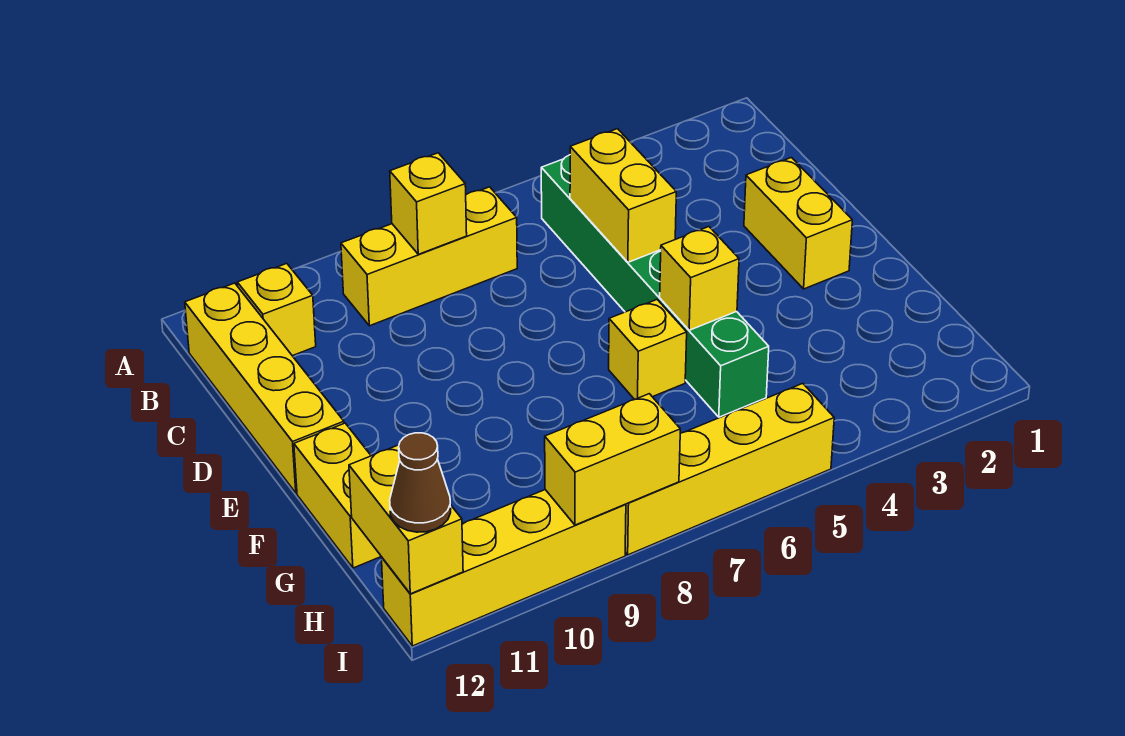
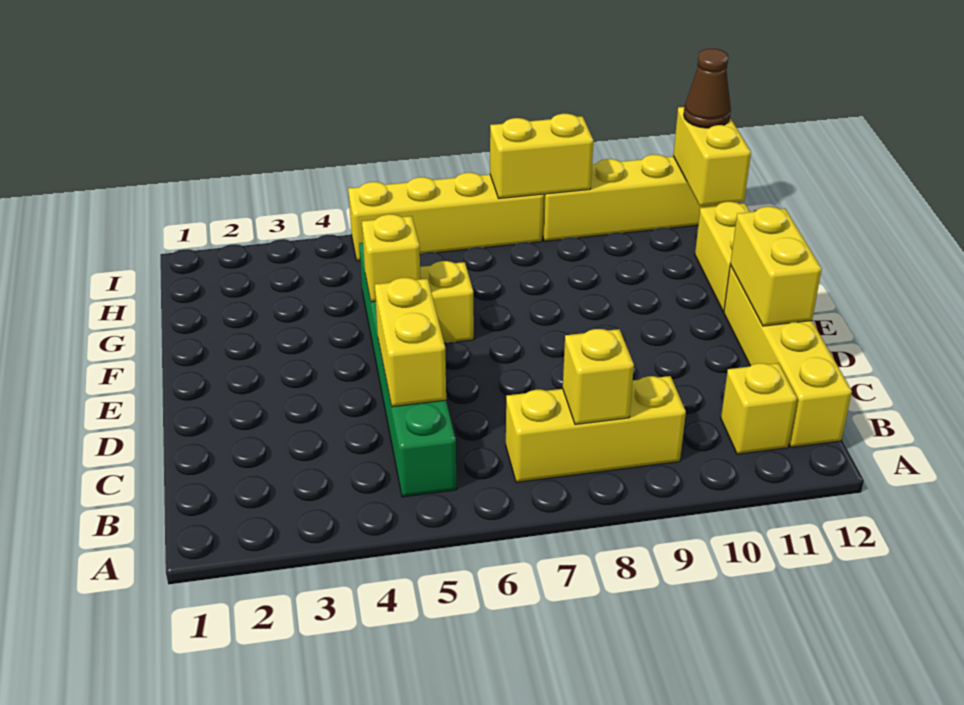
yellow 1x2 brick [744,158,852,289] -> yellow 1x2 brick moved to [730,207,822,326]

